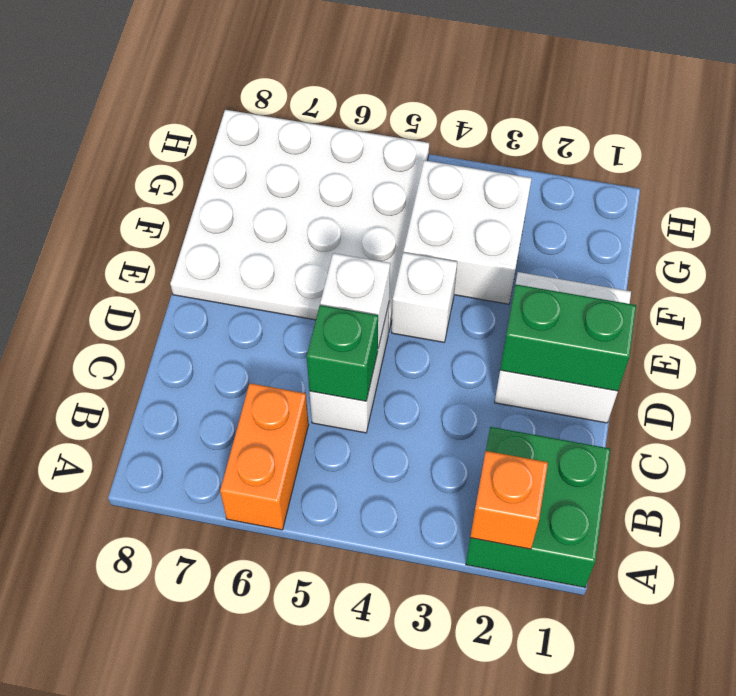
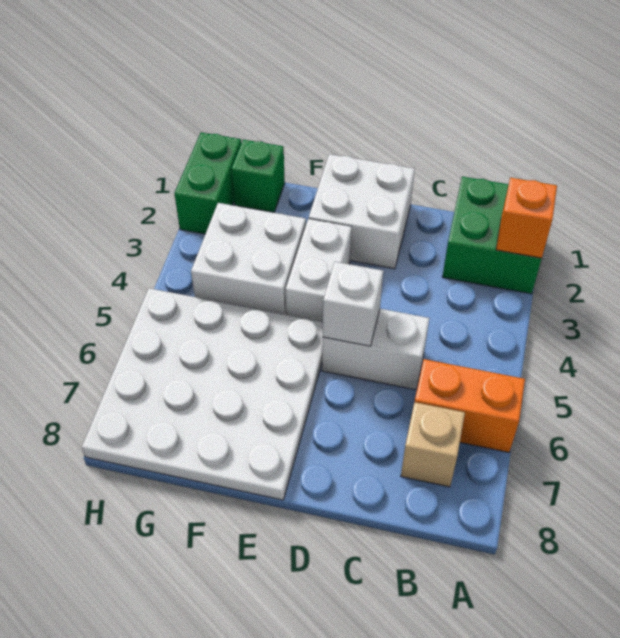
none -> tan 1x1 brick [401,402,465,487]
green 1x1 brick [307,305,378,401] -> green 1x1 brick moved to [231,140,285,212]
green 1x2 brick [500,284,636,391] -> green 1x2 brick moved to [174,132,241,234]
white 1x1 brick [392,252,457,342] -> white 1x2 brick [286,219,352,321]

